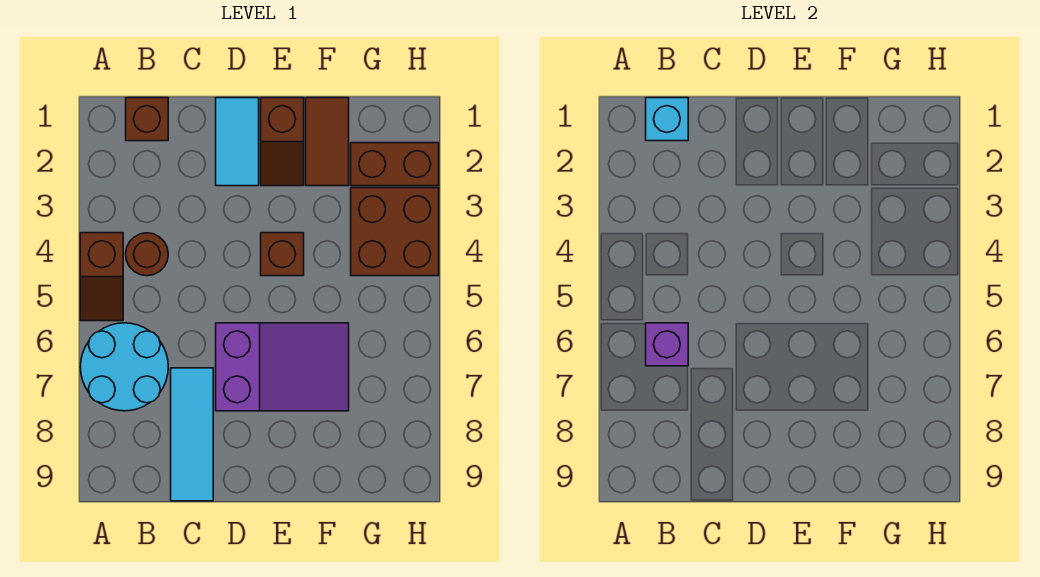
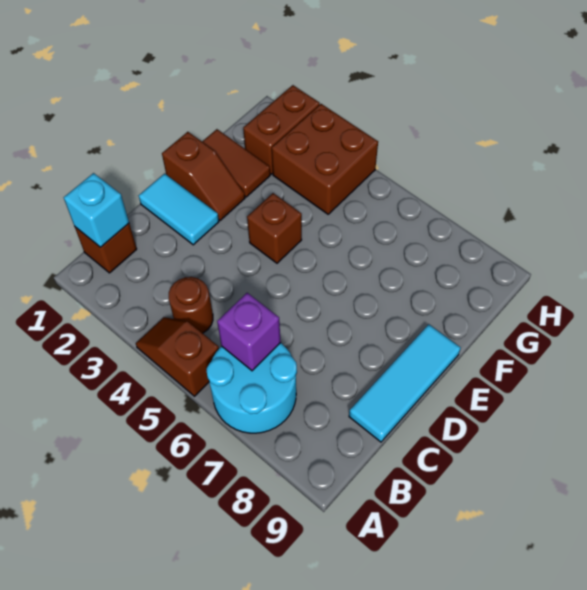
brown 1x2 slope [80,233,123,321] -> brown 1x2 slope turned to [136,317,219,396]
cyan 1x3 tile [171,368,213,501] -> cyan 1x3 tile turned to [349,324,461,442]
purple 2x3 slope [216,323,349,411] -> none

